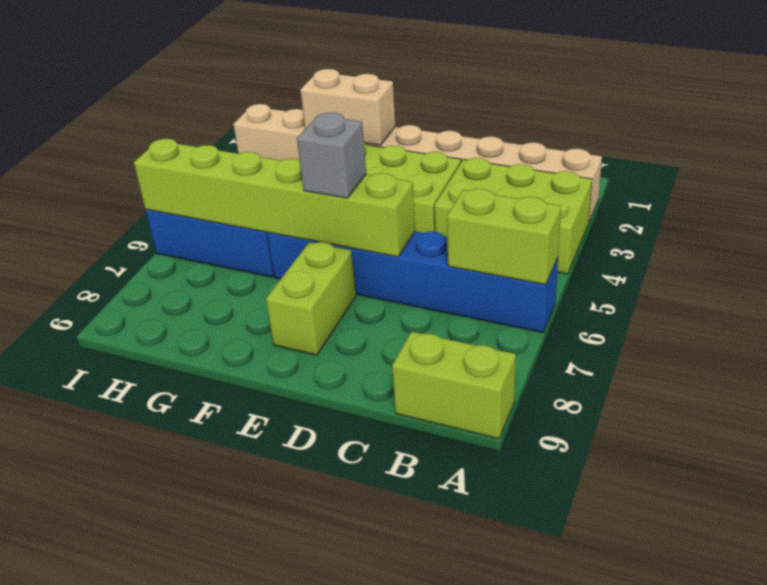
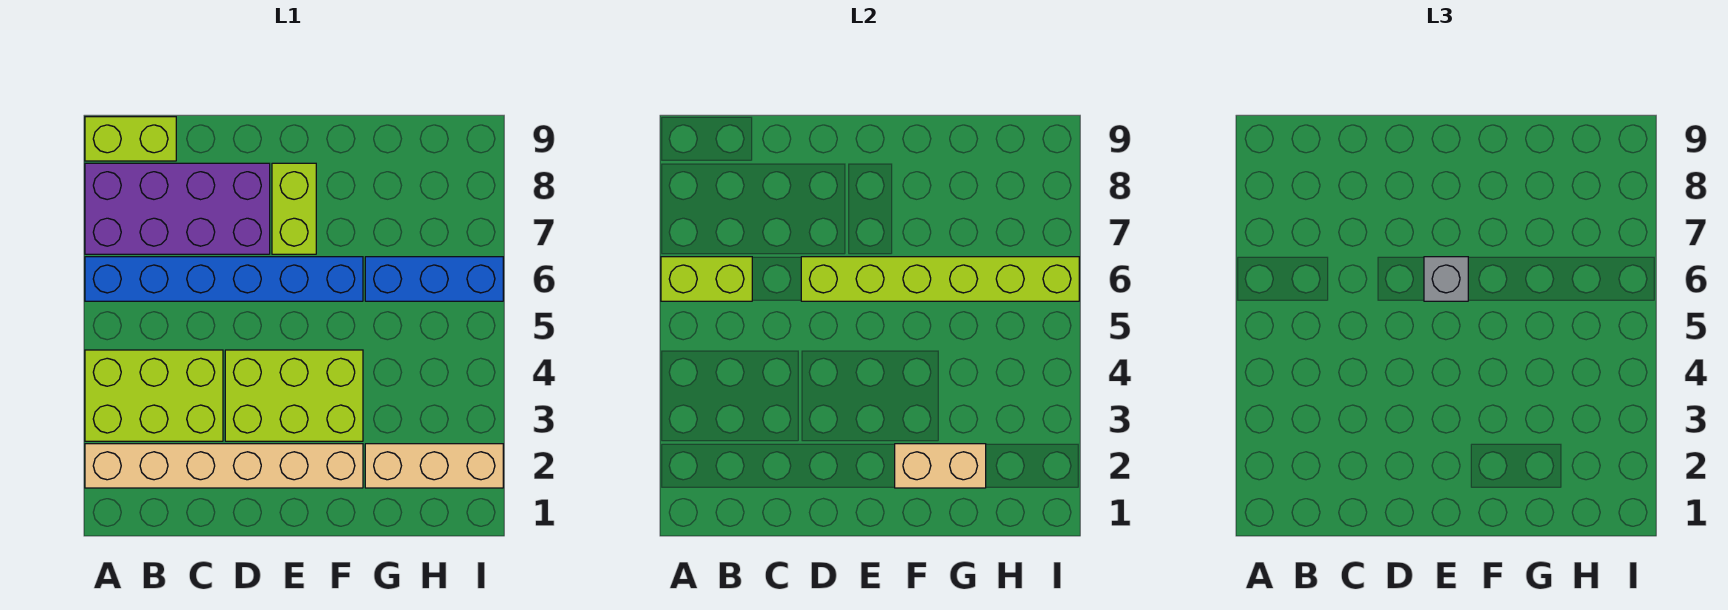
none -> purple 2x4 brick [85,163,270,254]

